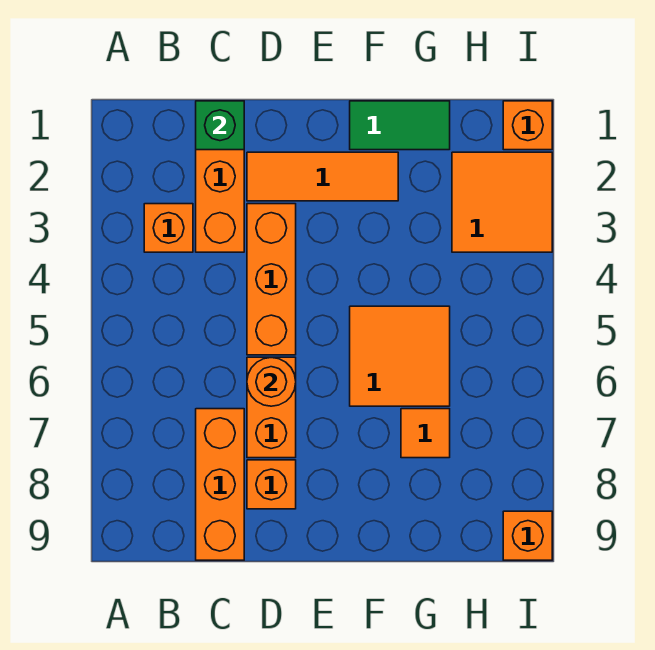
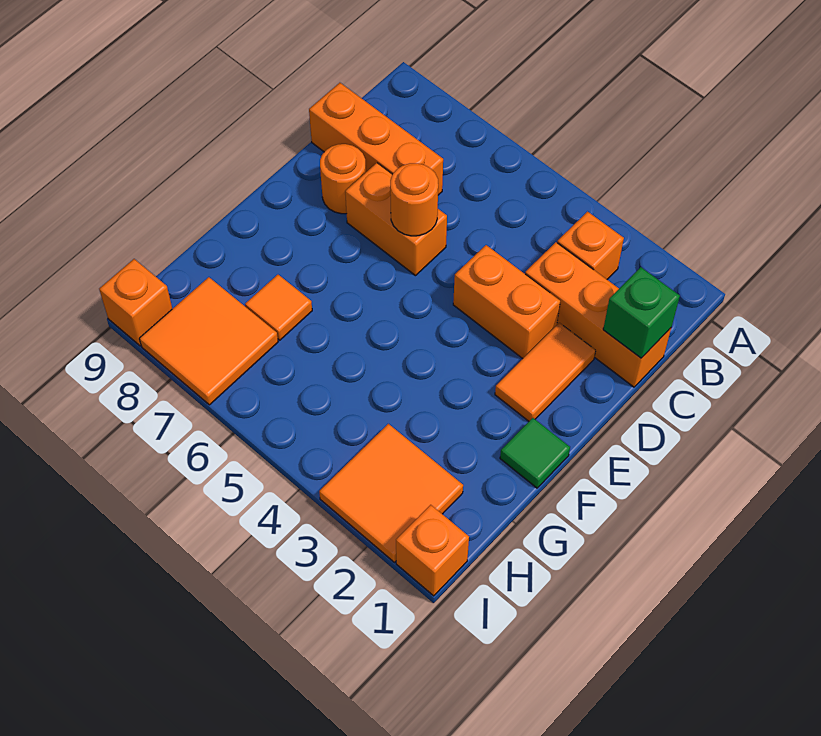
orange 1x3 tile [247,152,398,201] -> orange 1x2 tile [495,323,596,421]
orange 1x3 brick [247,204,296,355] -> orange 1x2 brick [453,245,560,359]
orange 1x1 brick [247,460,296,509] -> orange 1x1 round brick [320,144,366,214]
green 1x2 tile [350,101,450,150] -> green 1x1 tile [500,418,570,488]
orange 2x2 tile [350,306,450,406] -> orange 2x2 tile moved to [139,277,278,405]

